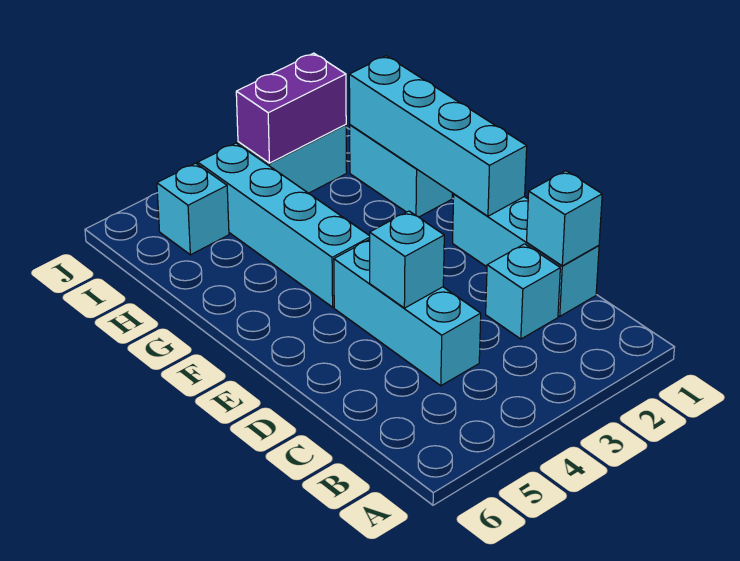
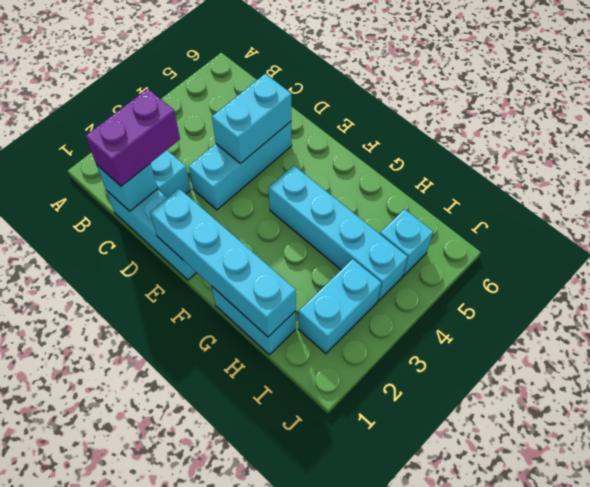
cyan 1x3 brick [334,239,481,386] -> cyan 1x3 brick turned to [189,122,292,210]
cyan 1x1 brick [370,211,444,308] -> cyan 1x2 brick [212,74,291,164]
purple 1x2 brick [236,53,346,163] -> purple 1x2 brick moved to [86,89,180,186]

